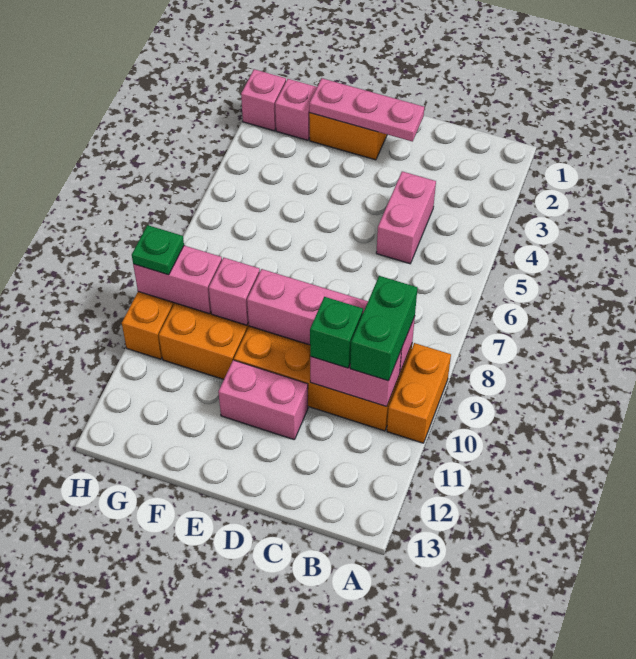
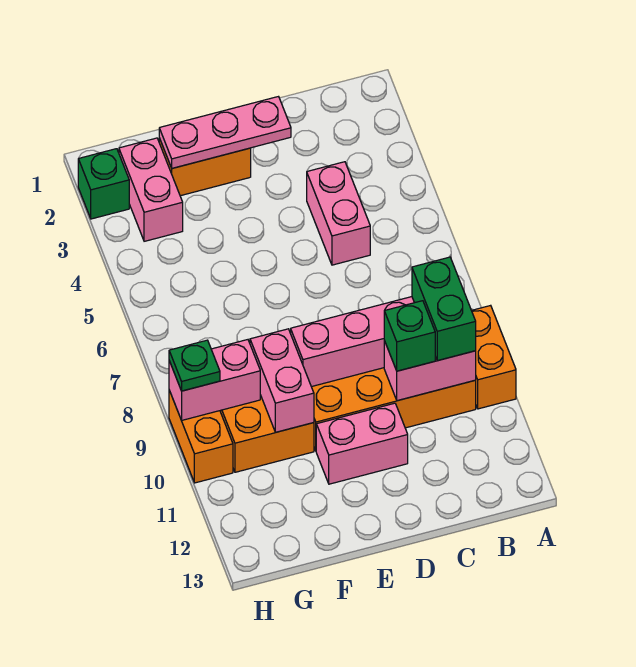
pink 1x1 brick [209,258,260,325] -> pink 1x2 brick [250,329,314,432]
pink 1x1 brick [275,79,317,140] -> pink 1x2 brick [119,138,183,241]
pink 1x1 brick [241,69,286,131] -> green 1x1 brick [78,149,129,219]

